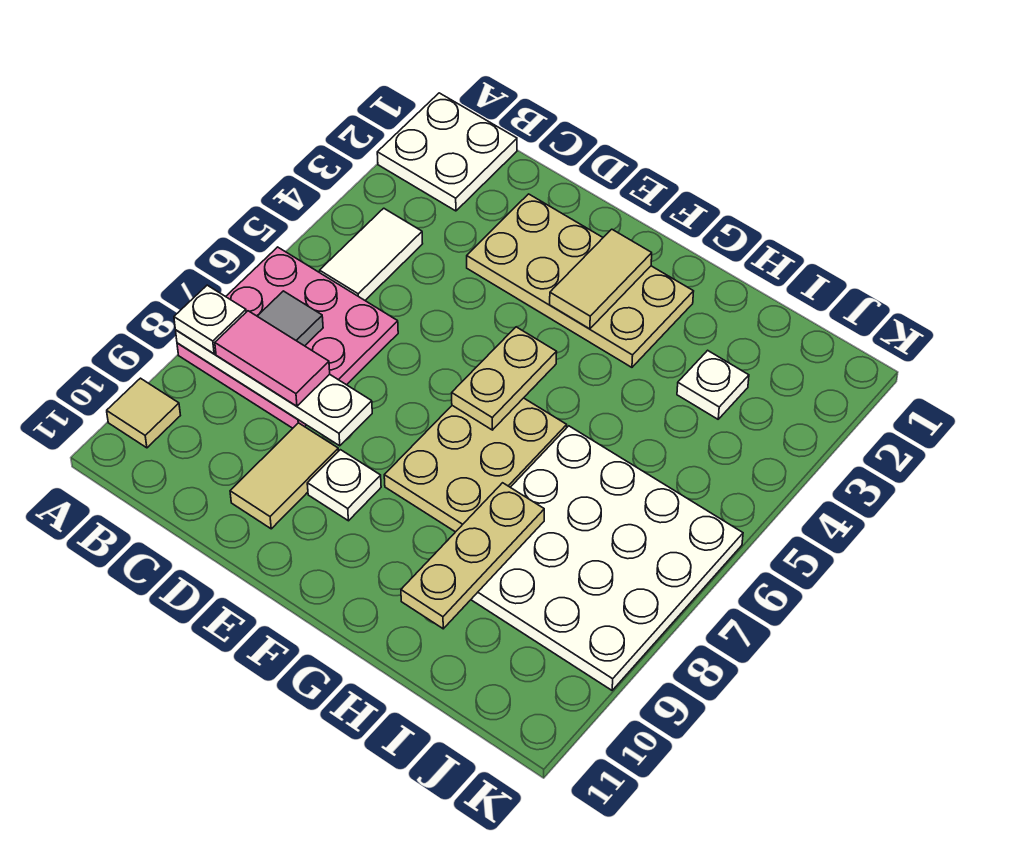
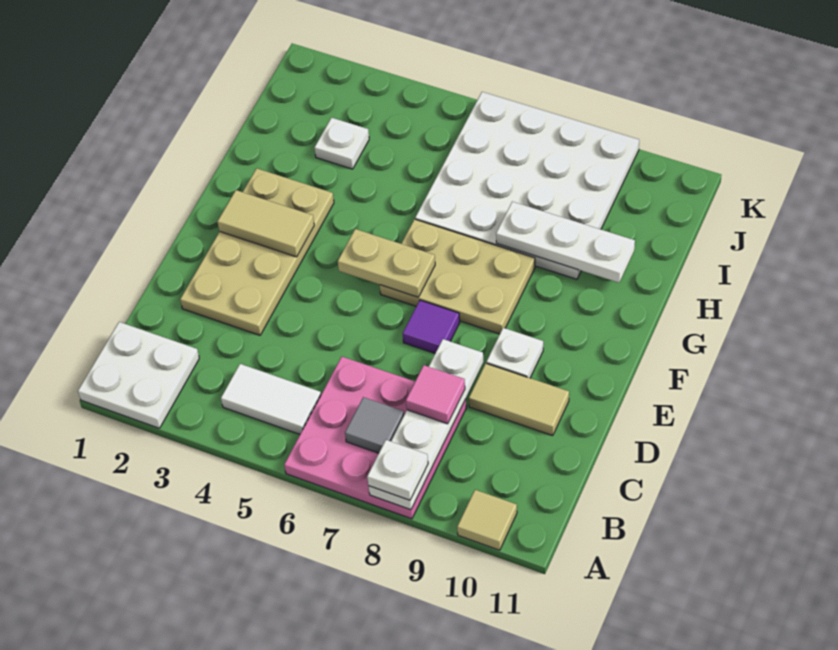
pink 1x2 tile [215,311,330,406] -> pink 1x1 tile [406,365,465,424]
none -> purple 1x1 tile [403,300,460,353]
tan 1x3 plate [401,483,544,629] -> white 1x3 plate [496,202,635,283]

